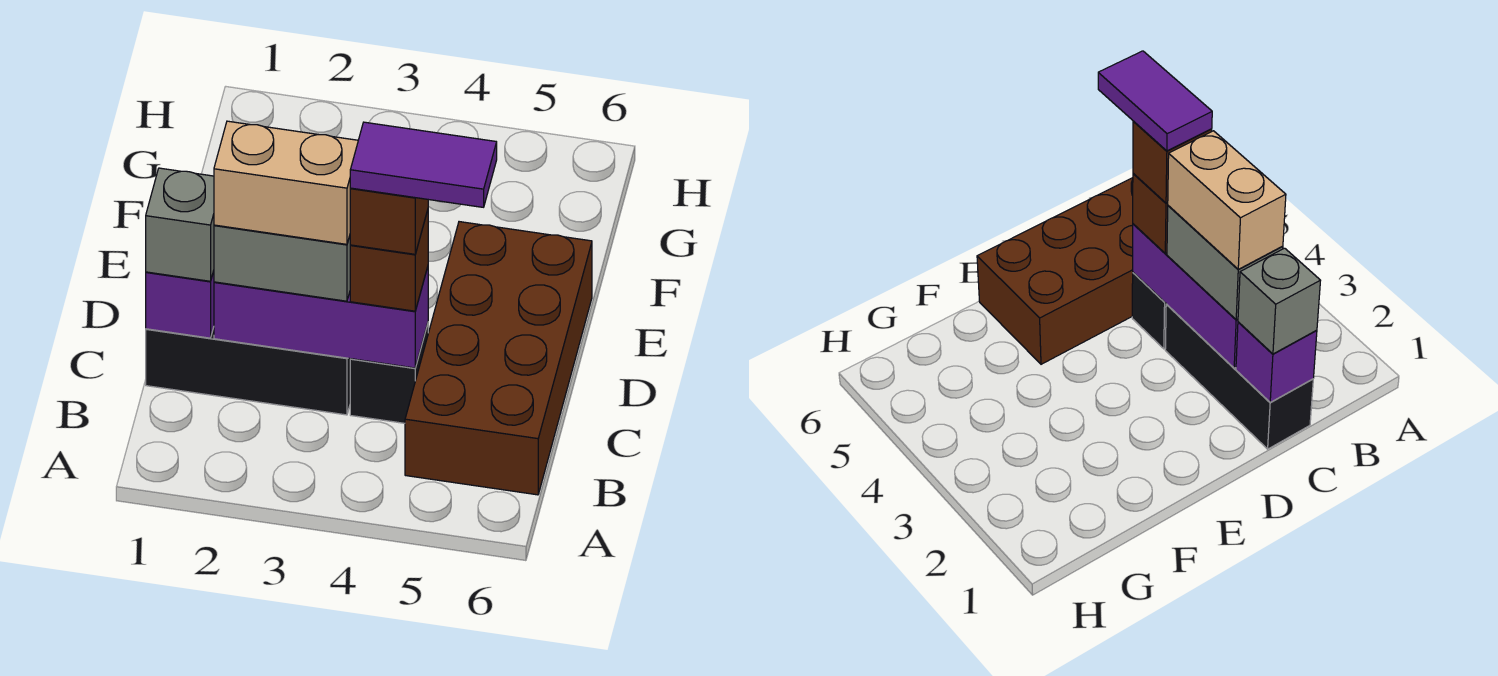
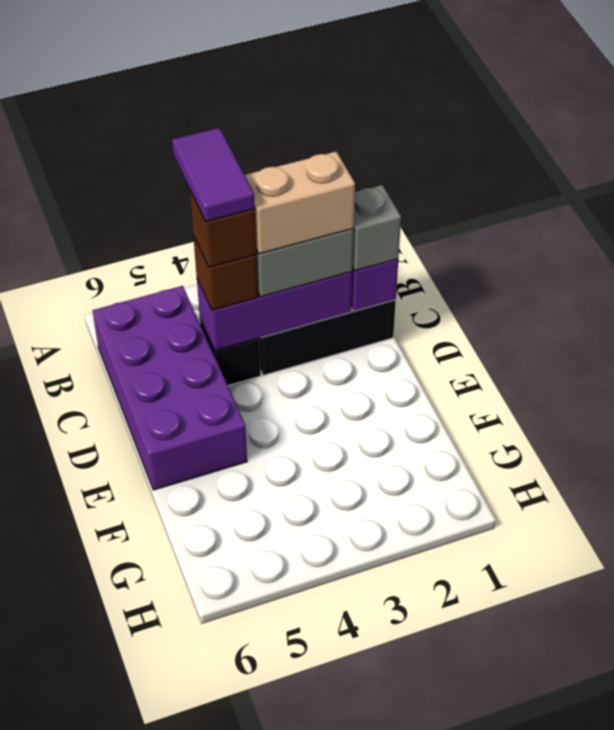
brown 2x4 brick [405,222,592,495] -> purple 2x4 brick [92,286,247,490]
purple 1x2 tile [350,122,497,207] -> purple 1x2 tile turned to [172,128,255,222]

